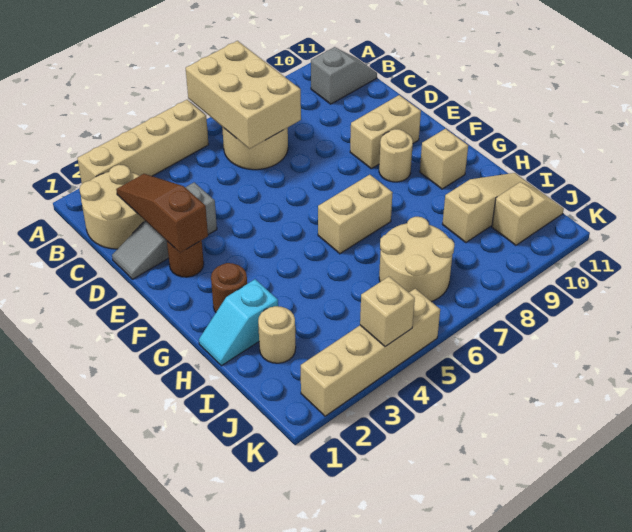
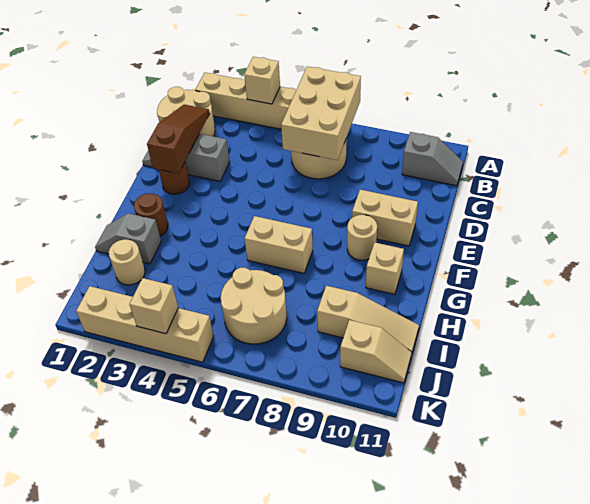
none -> tan 1x1 brick [244,57,280,104]
cyan 1x2 slope [199,279,278,366] -> grey 1x2 slope [95,213,161,264]

